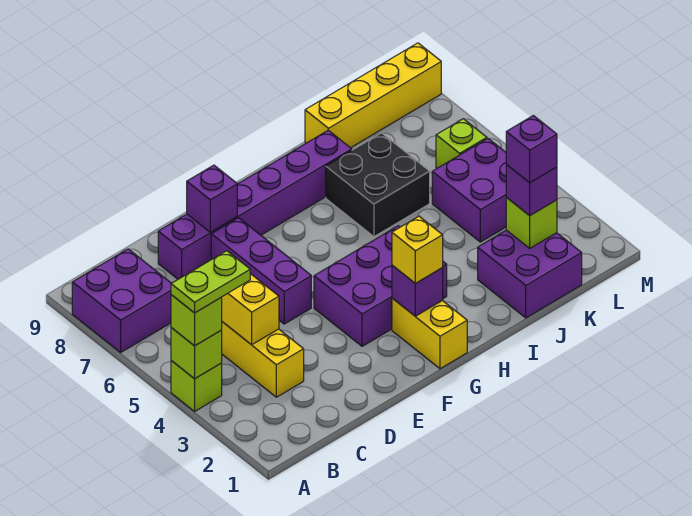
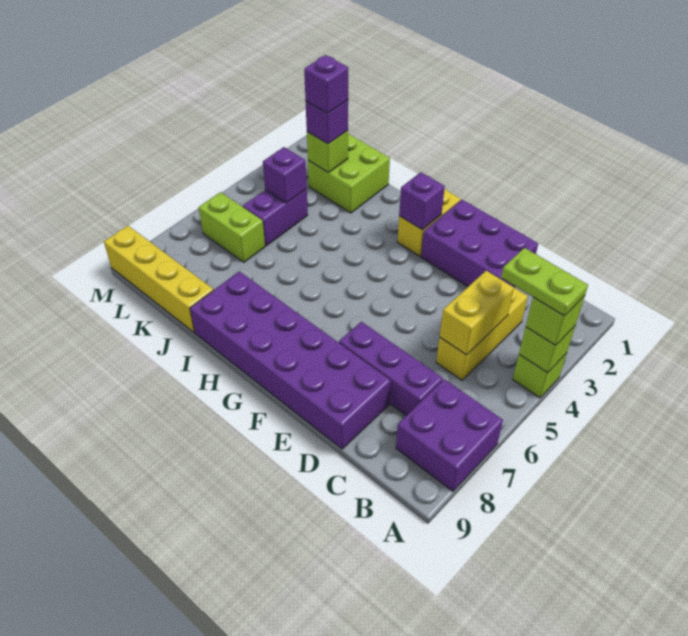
purple 1x6 brick [158,130,352,279] -> purple 2x6 brick [190,271,391,449]
purple 1x3 brick [211,218,311,324] -> purple 1x3 brick turned to [339,322,443,416]
purple 1x1 brick [187,165,237,232] -> purple 1x1 brick moved to [263,147,307,203]
purple 2x3 brick [314,226,447,346] -> purple 2x3 brick moved to [421,200,538,287]
yellow 1x1 brick [392,216,443,283] -> none
black 2x2 brick [326,133,430,237] -> none
purple 2x2 brick [478,230,582,318] -> lime 2x2 brick [308,134,390,213]
purple 2x2 brick [432,139,506,242] -> purple 1x2 brick [243,189,308,246]
lime 1x1 brick [436,119,487,168] -> lime 1x2 brick [199,192,265,262]

